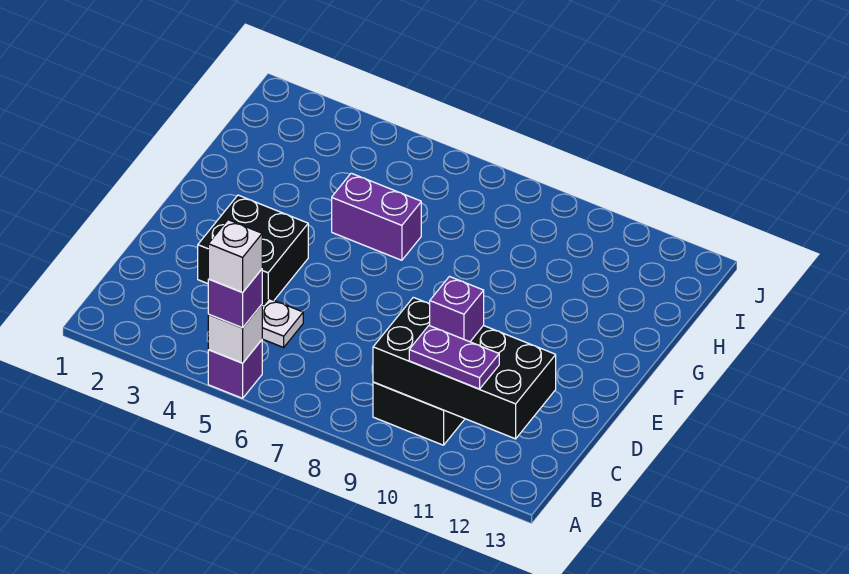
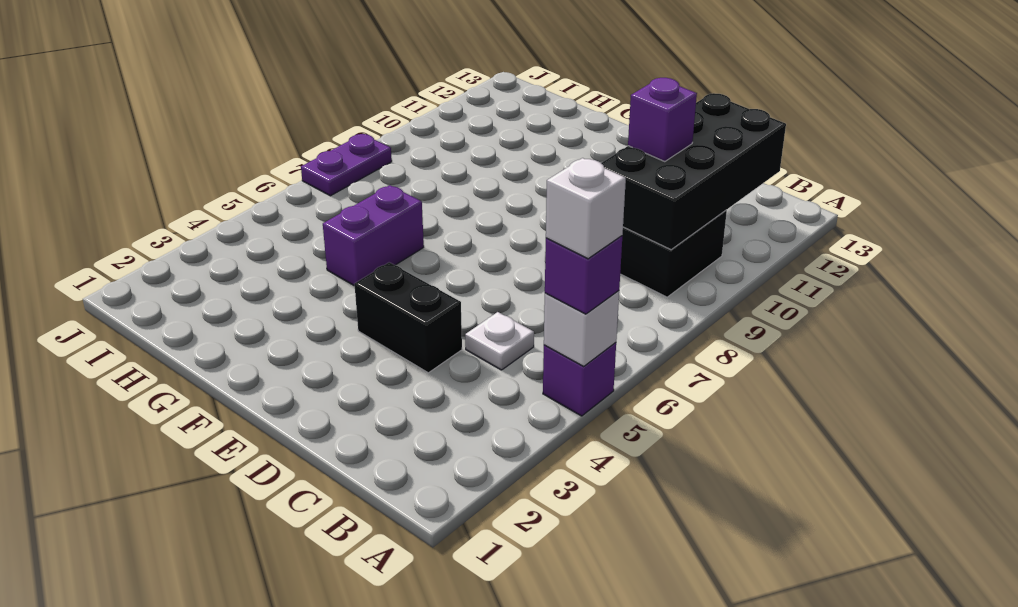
purple 1x2 plate [409,326,499,389] -> purple 1x2 plate moved to [301,134,392,196]
black 2x2 brick [198,195,308,306] -> black 1x2 brick [354,262,462,373]

